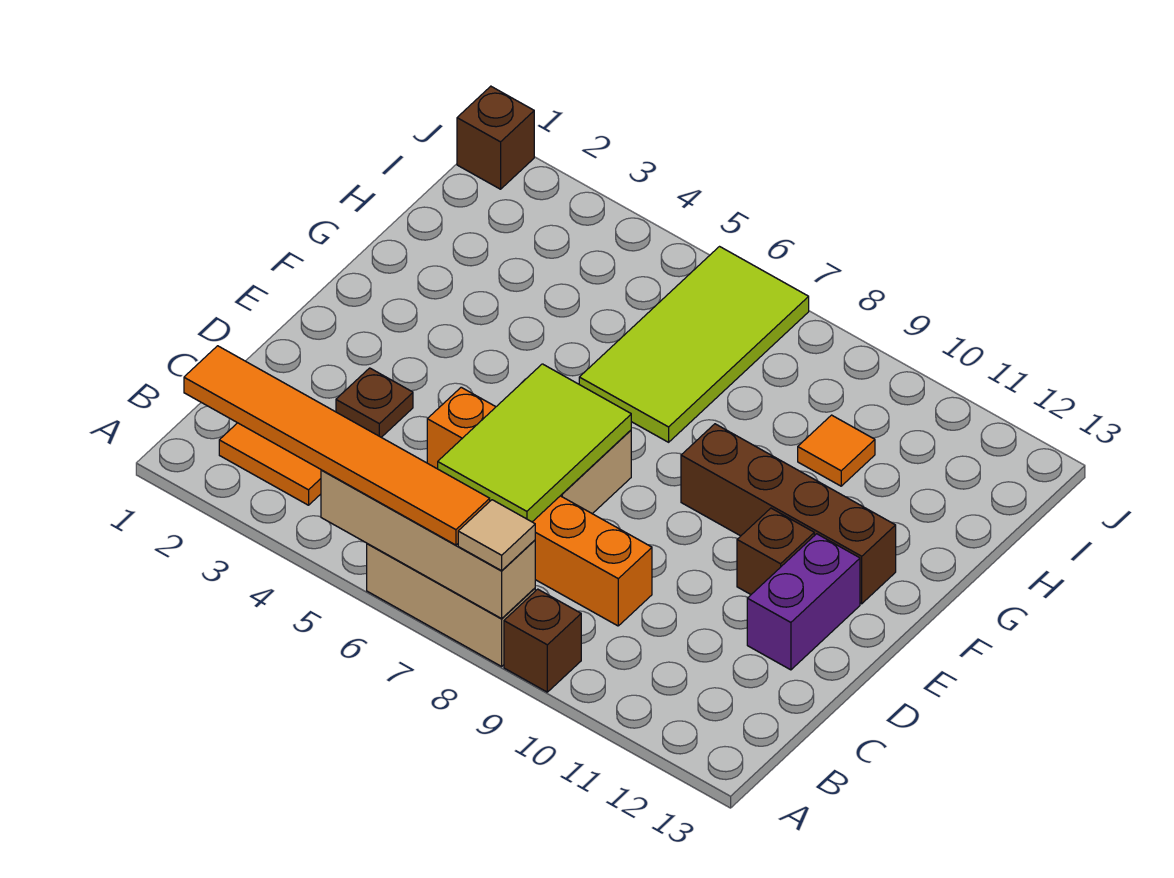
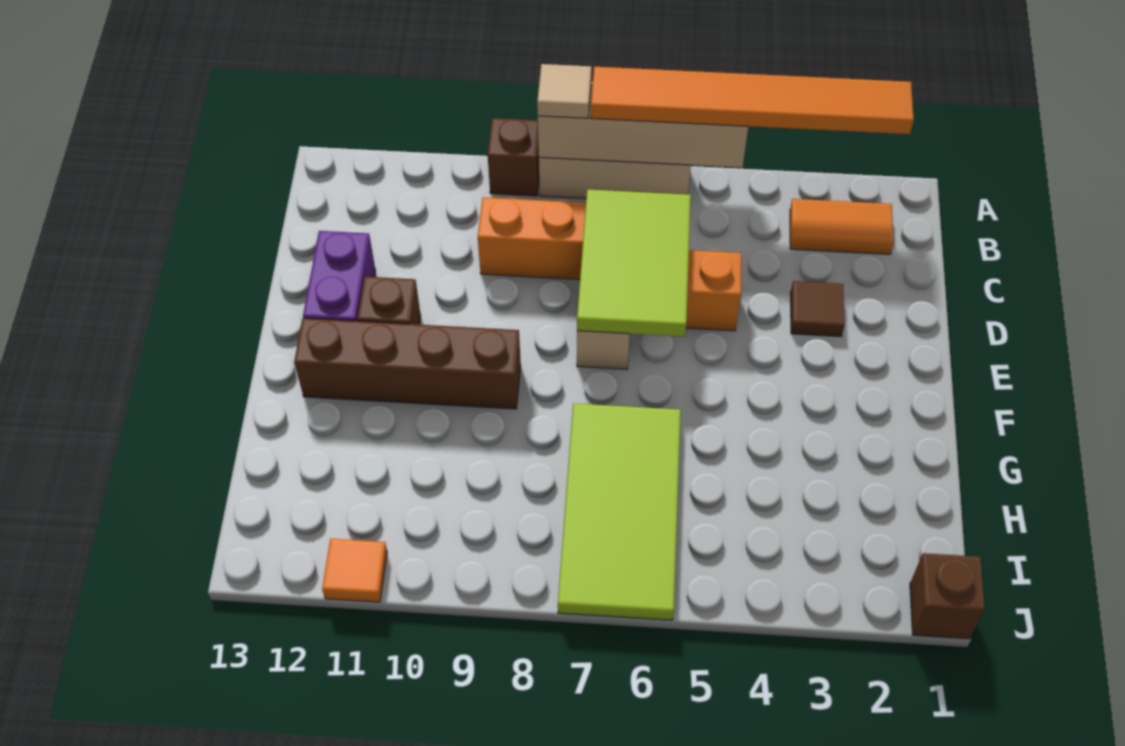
brown 1x1 plate [336,368,413,437] -> brown 1x1 tile [791,281,844,337]
orange 1x1 tile [798,415,875,486] -> orange 1x1 tile moved to [322,539,387,602]

